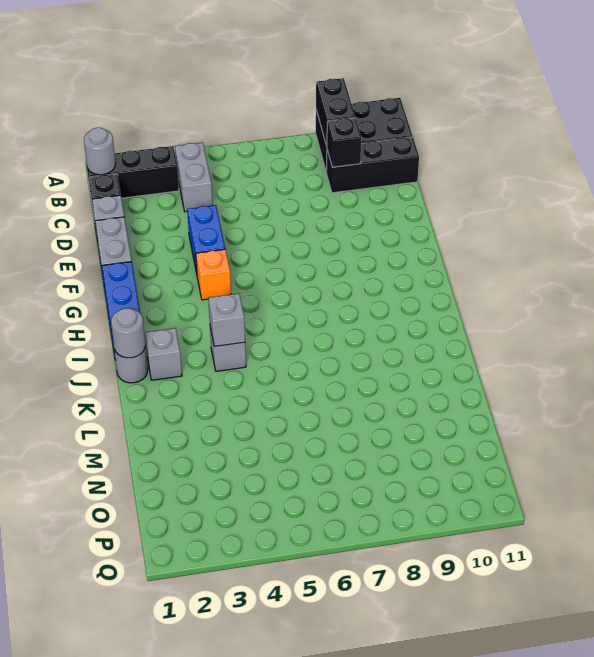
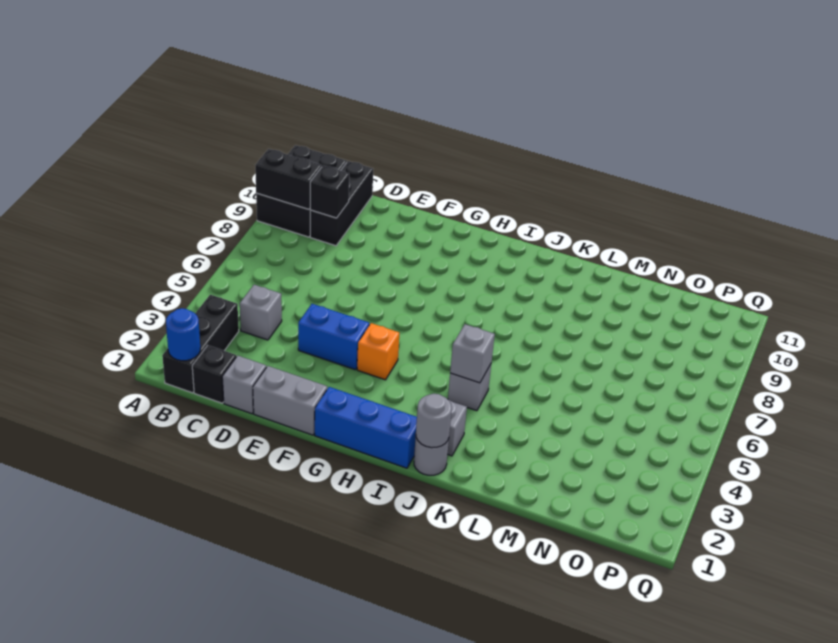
grey 1x1 round brick [84,128,116,175] -> blue 1x1 round brick [166,308,200,361]
grey 1x2 brick [175,142,213,212] -> grey 1x1 brick [240,285,282,340]

